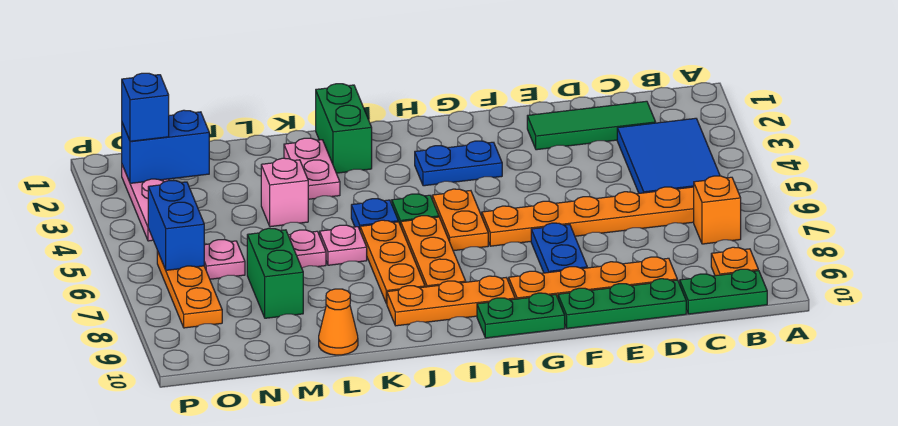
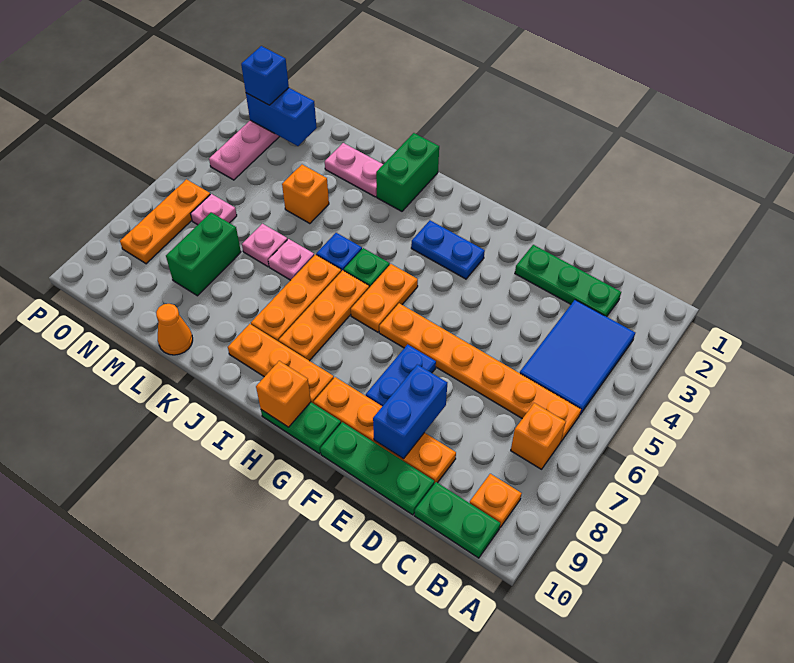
green 1x3 tile [527,101,656,150] -> green 1x3 plate [515,245,621,317]
none -> orange 1x1 brick [256,361,311,427]
pink 1x2 plate [284,138,340,199] -> pink 1x2 plate turned to [325,143,383,197]
pink 1x1 brick [261,158,308,227] -> orange 1x1 brick [282,165,329,224]
blue 1x2 brick [148,180,204,270] -> blue 1x2 brick moved to [373,364,447,459]

